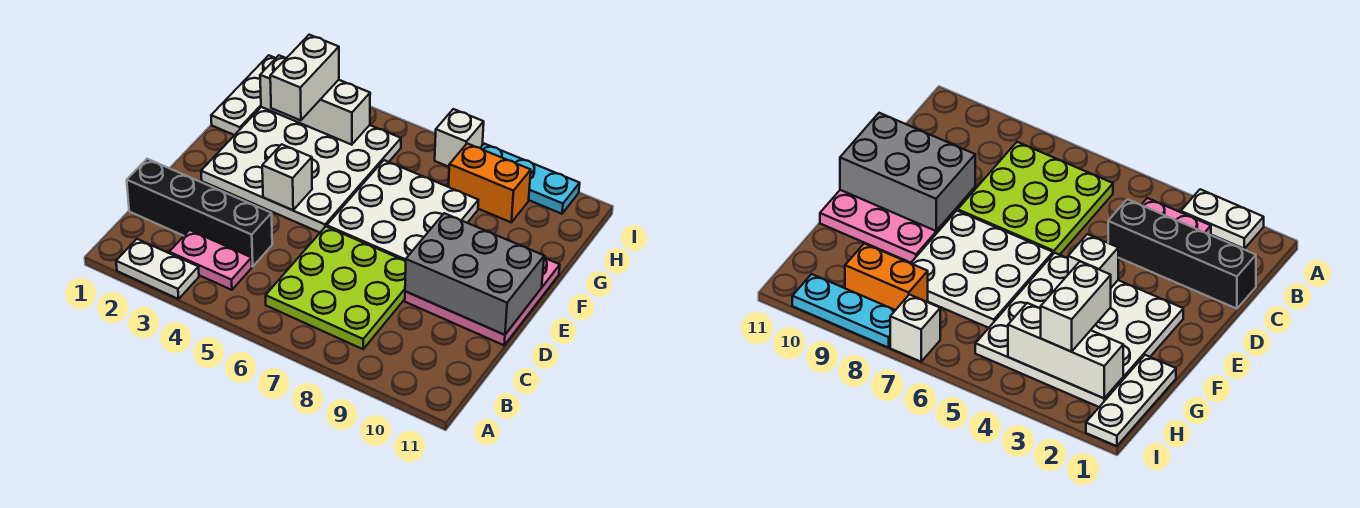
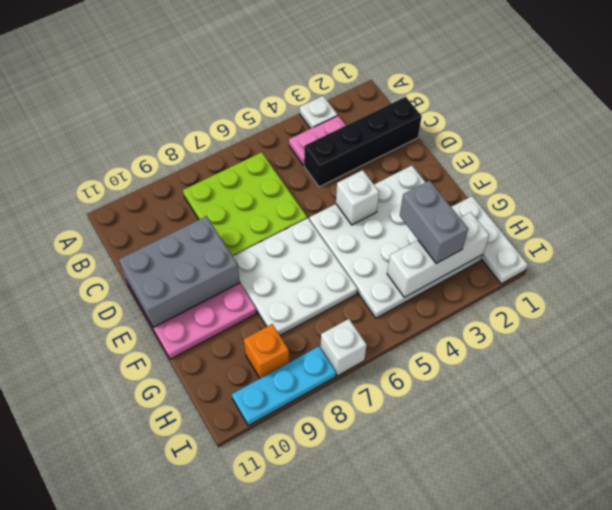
white 1x2 plate [116,239,199,299] -> white 1x1 plate [300,96,338,129]
white 1x2 brick [270,35,339,120] -> grey 1x2 brick [400,180,468,264]
orange 1x2 brick [449,144,531,222] -> orange 1x1 brick [244,324,289,378]

